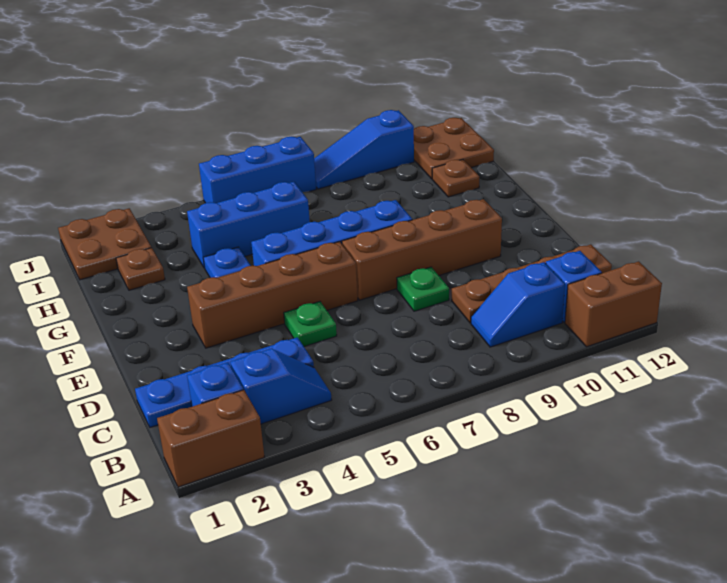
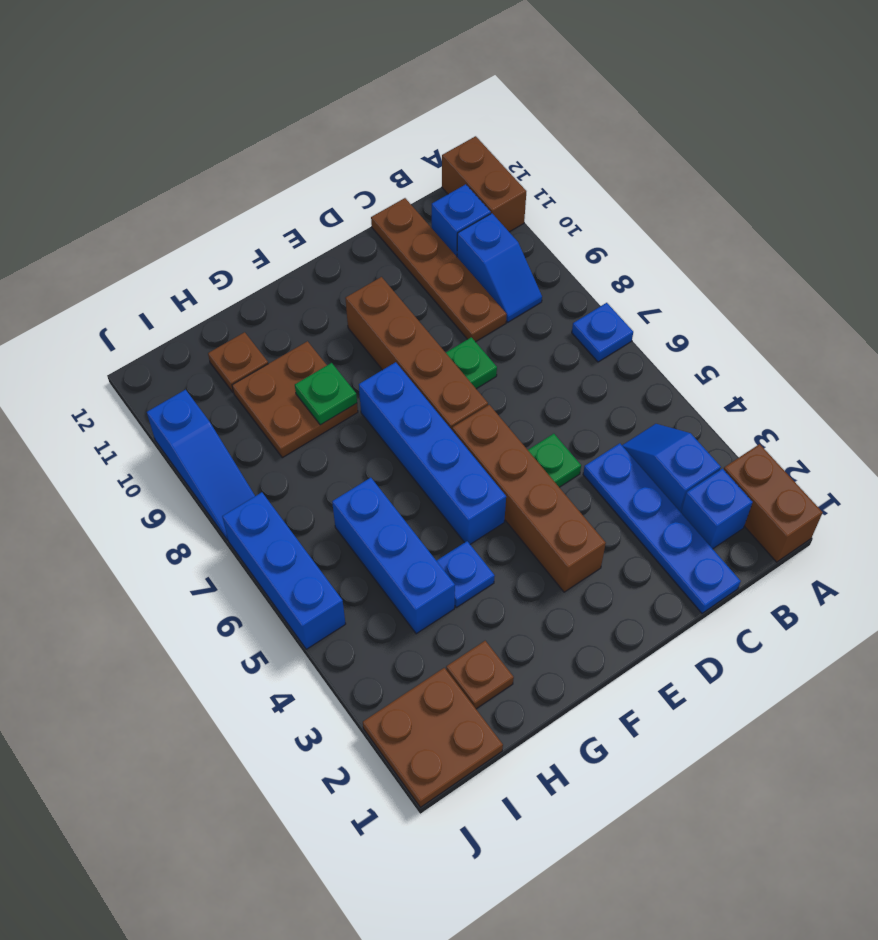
none -> blue 1x1 plate [572,303,633,362]
none -> green 1x1 plate [295,363,357,425]
brown 2x2 plate [414,118,494,179] -> brown 2x2 plate moved to [232,341,358,458]

